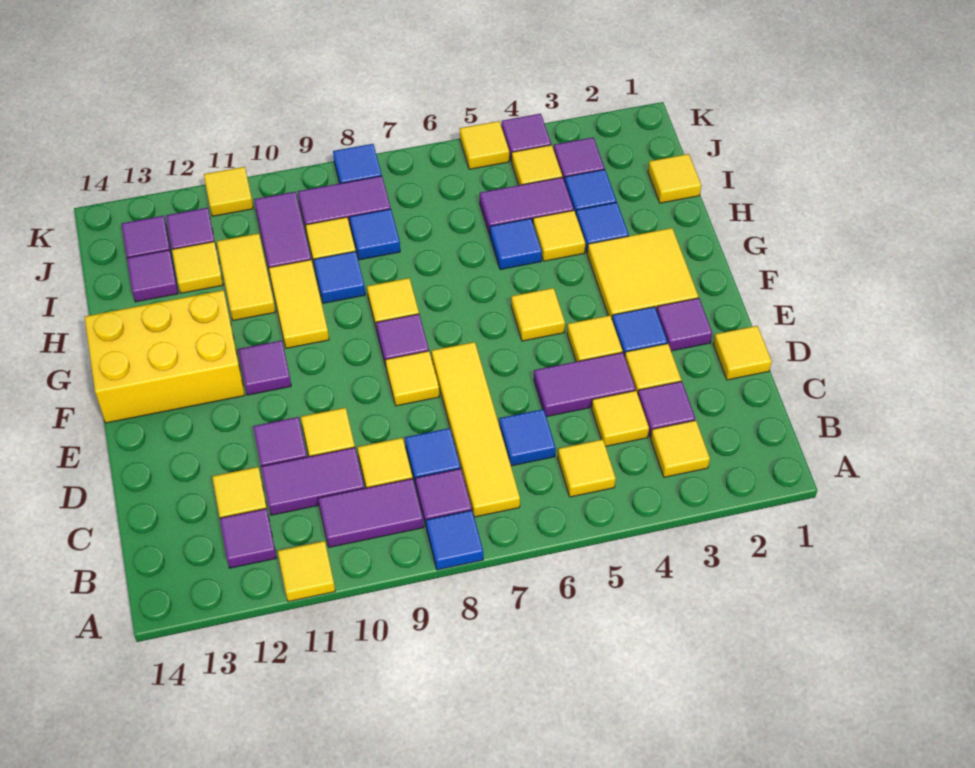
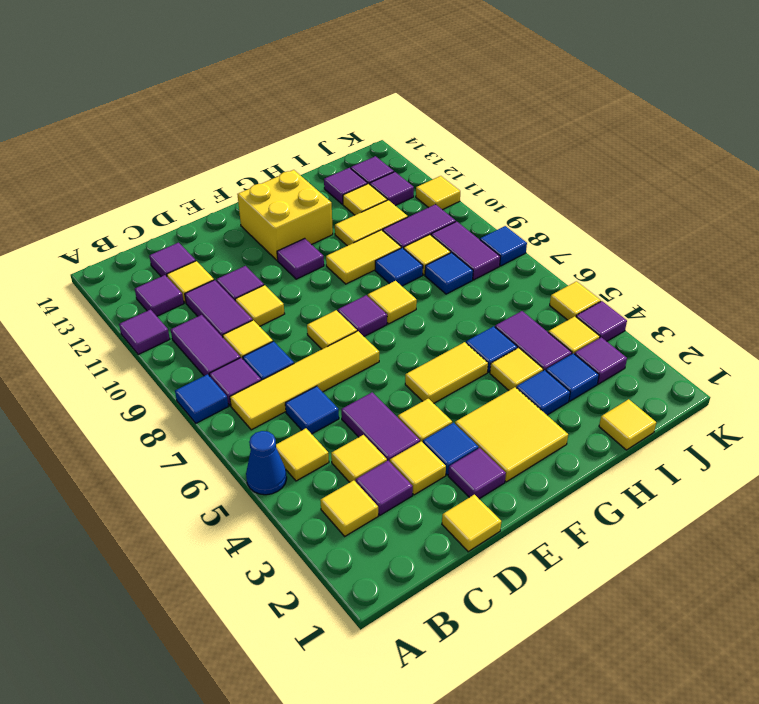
none -> blue 1x1 cone [246,431,287,495]
yellow 1x1 tile [278,541,335,602] -> purple 1x1 tile [119,310,170,355]
none -> purple 1x1 tile [149,243,196,276]
yellow 1x1 tile [511,288,565,341] -> yellow 1x2 tile [405,342,488,403]
yellow 2x3 brick [85,290,245,423] -> yellow 2x2 brick [237,170,333,260]

